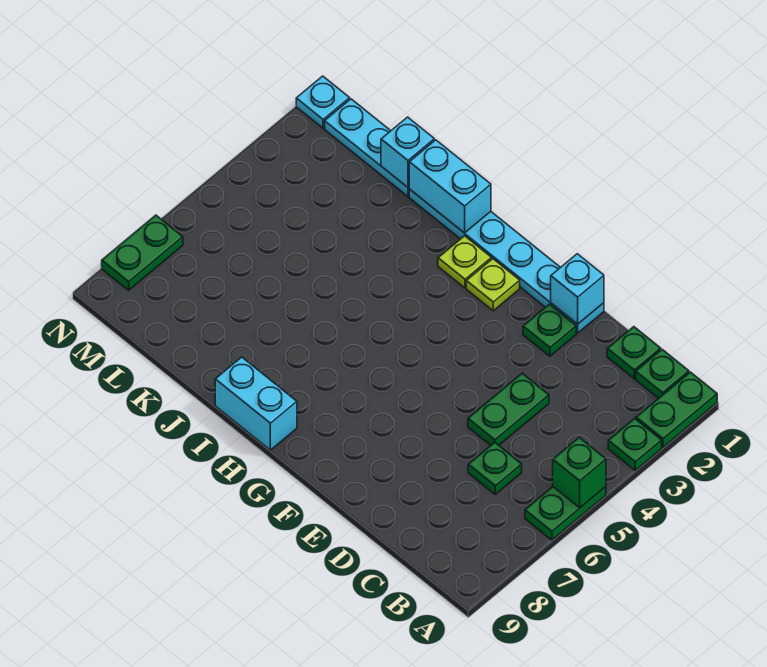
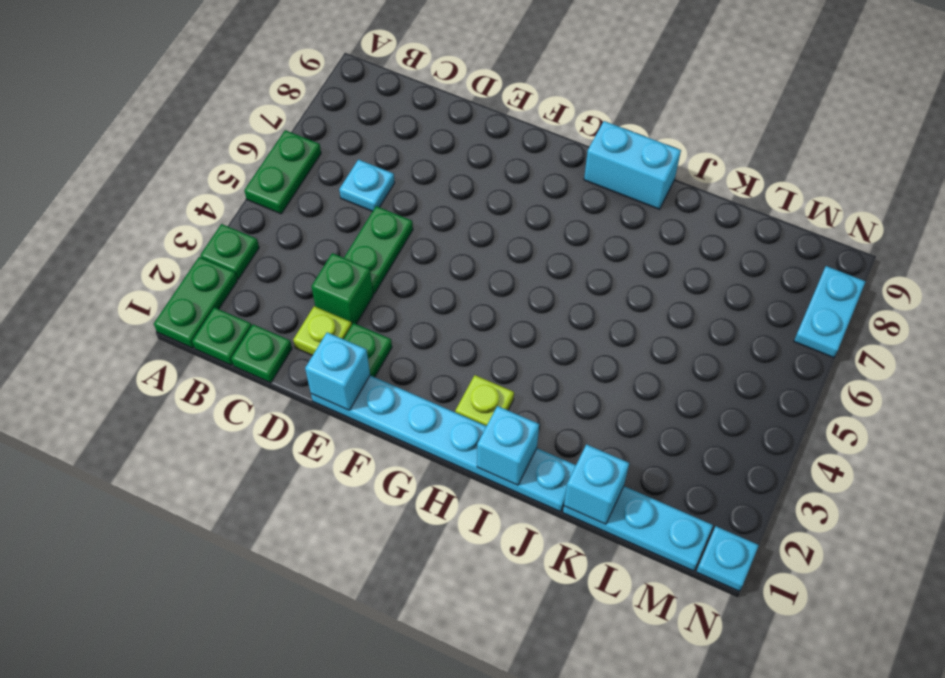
green 1x1 brick [553,438,606,508] -> green 1x1 brick moved to [311,253,373,324]
green 1x1 plate [468,442,522,494] -> cyan 1x1 plate [339,160,395,211]
lime 1x1 plate [466,259,520,311] -> lime 1x1 plate moved to [293,306,352,355]
cyan 1x2 brick [409,140,491,233] -> cyan 1x1 brick [477,406,539,485]
green 1x2 plate [102,215,183,290] -> cyan 1x2 plate [794,266,866,358]

